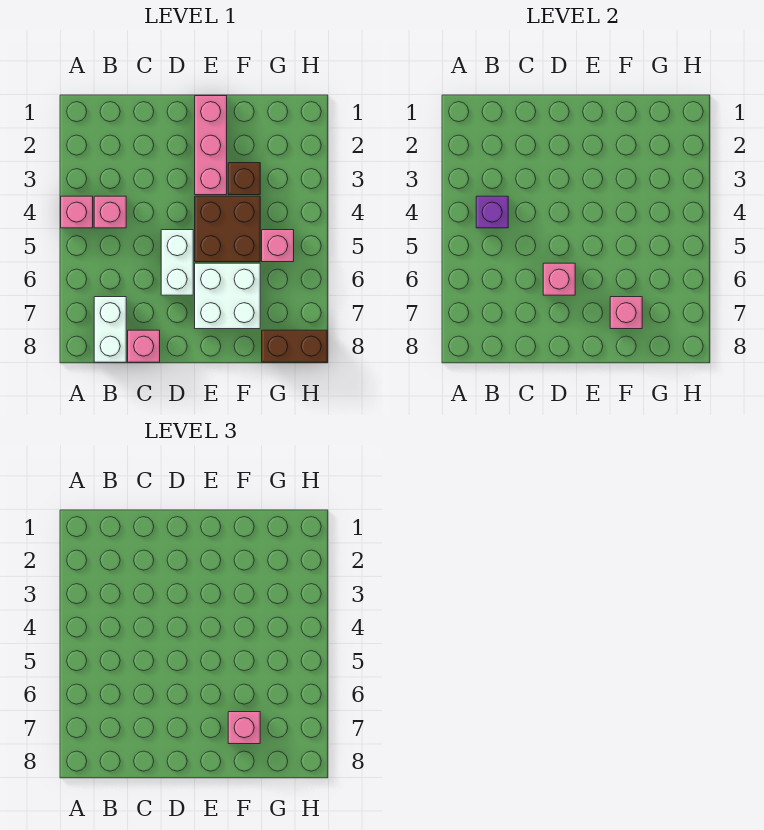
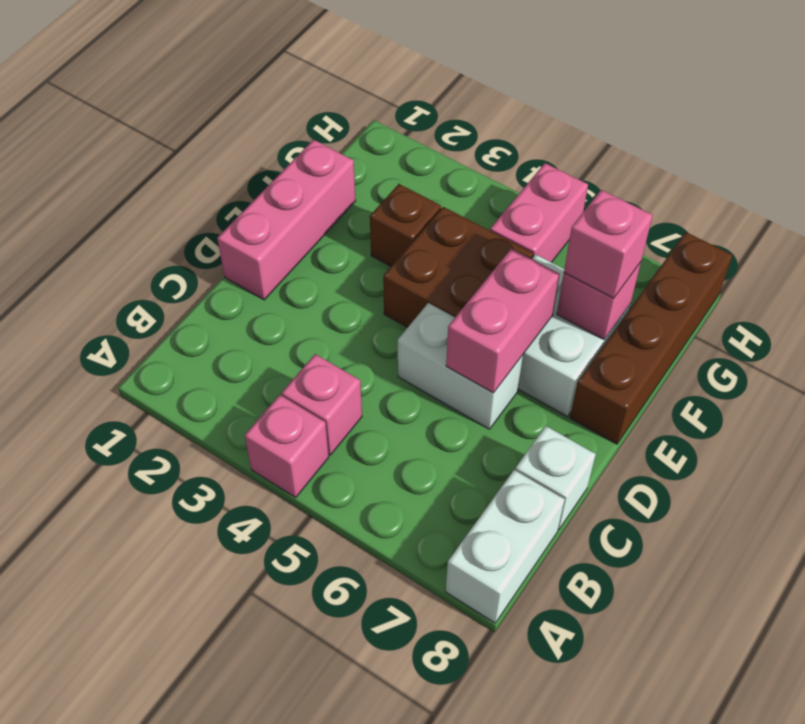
purple 1x1 brick [476,196,508,228] -> none
white 1x2 brick [94,297,126,362] -> white 1x2 brick turned to [446,470,565,623]
pink 1x1 brick [128,330,160,362] -> white 1x1 brick [515,426,596,530]
pink 1x1 brick [543,263,575,295] -> pink 1x2 brick [446,249,560,393]
pink 1x3 brick [195,96,227,195] -> pink 1x3 brick turned to [217,140,355,300]
pink 1x1 brick [262,230,294,262] -> pink 1x2 brick [490,163,588,262]
brown 1x2 brick [262,330,327,362] -> brown 1x4 brick [570,232,732,444]

